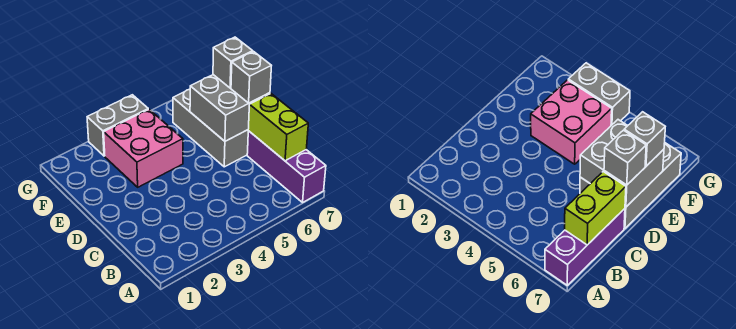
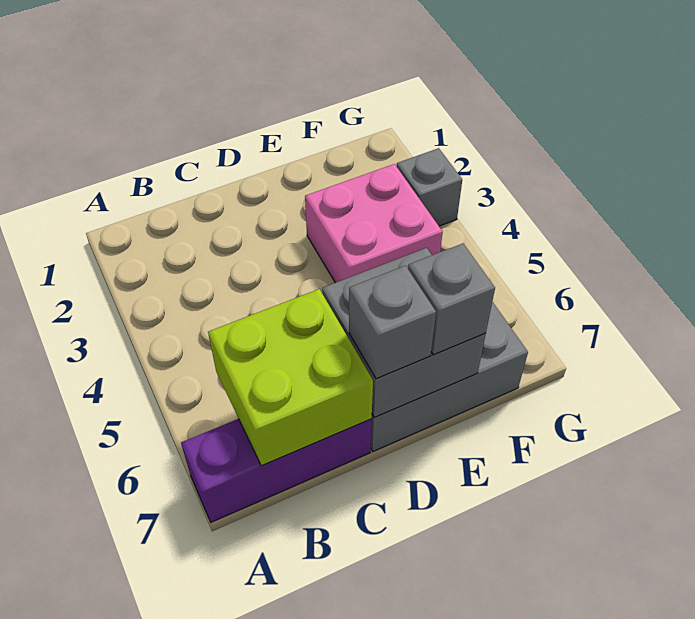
lime 1x2 brick [248,94,308,161] -> lime 2x2 brick [208,289,373,466]
grey 1x2 brick [87,95,148,156] -> grey 1x1 brick [397,148,462,226]

